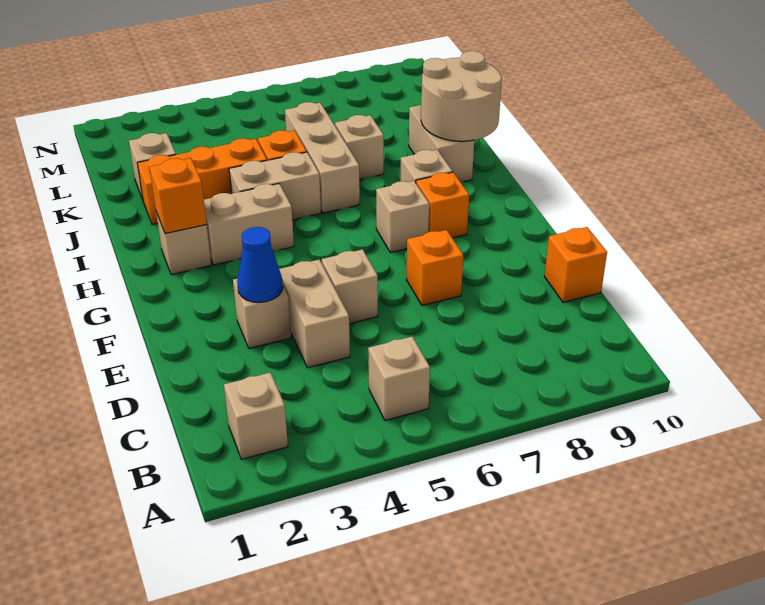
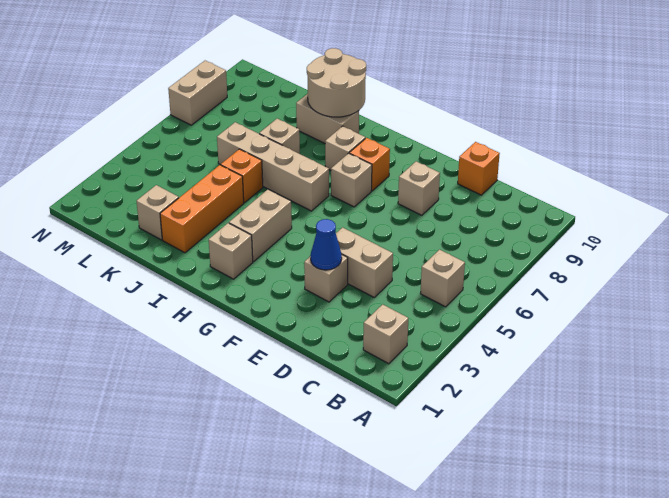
tan 1x1 brick [322,249,378,324] -> tan 1x1 brick moved to [398,161,440,215]
orange 1x1 brick [407,230,463,306] -> none
orange 1x1 brick [149,158,207,234] -> none
tan 1x2 brick [229,152,321,220] -> tan 1x2 brick moved to [168,61,227,125]
tan 1x3 brick [285,102,360,213] -> tan 1x4 brick [217,122,329,211]

